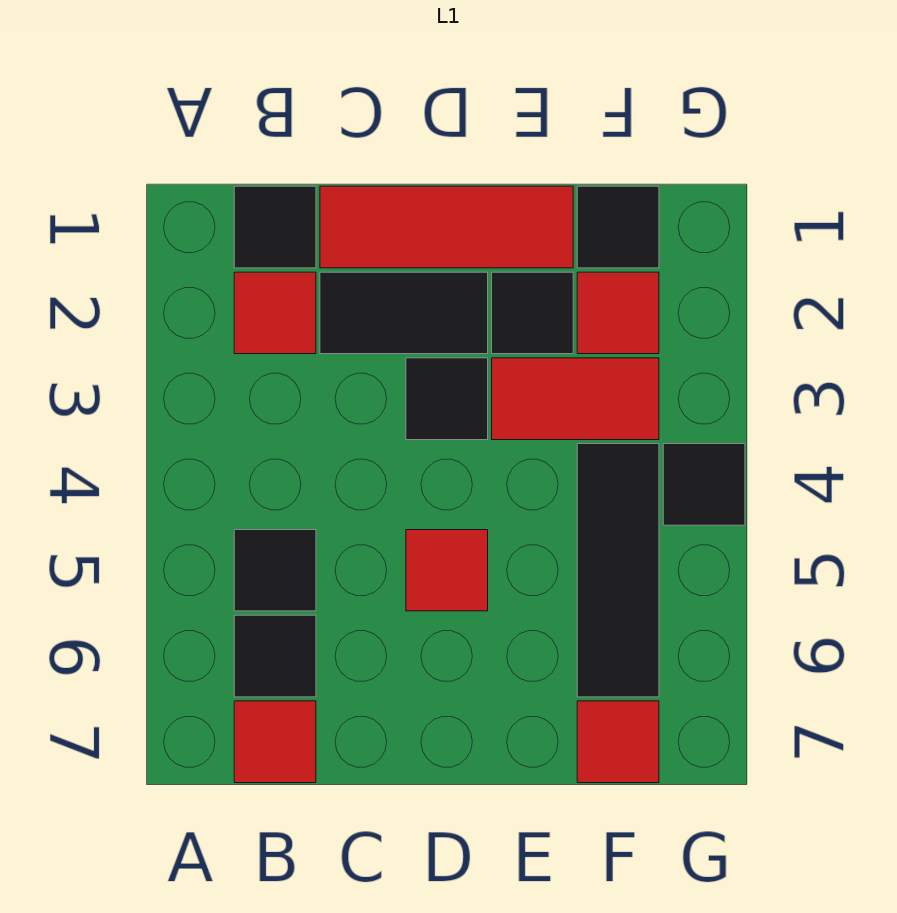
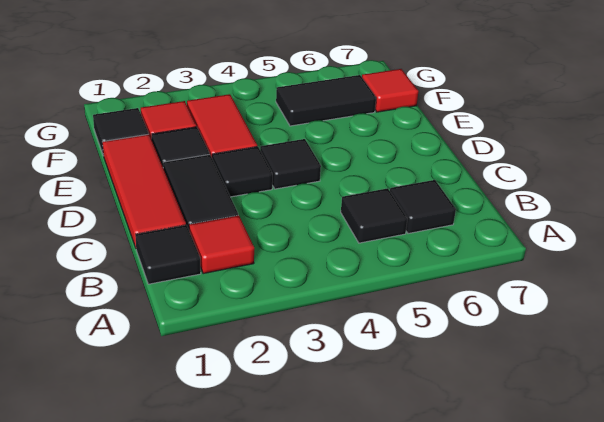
red 1x1 tile [234,701,316,783] -> none
red 1x1 tile [406,530,488,611] -> none
black 1x3 tile [577,444,659,697] -> black 1x2 tile [276,75,376,126]
black 1x1 tile [663,444,745,525] -> black 1x1 tile moved to [260,139,321,189]

